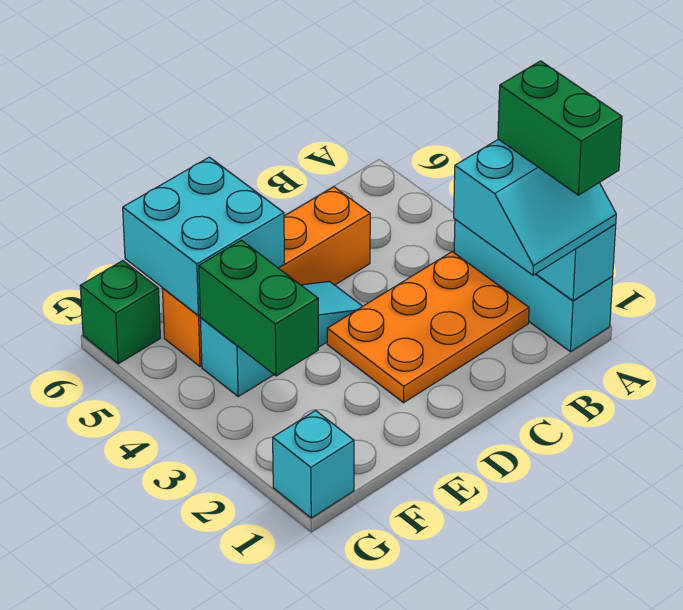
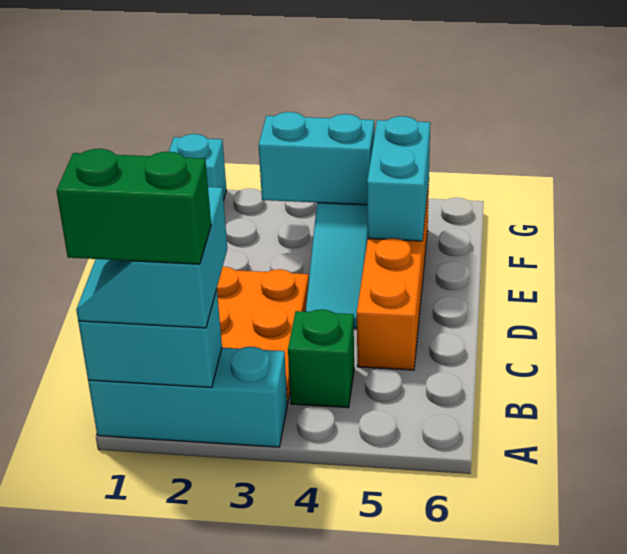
cyan 2x2 brick [123,157,285,315] -> cyan 1x2 brick [367,116,430,241]
green 1x2 brick [199,240,318,376] -> cyan 1x2 brick [259,112,374,205]
green 1x1 brick [80,261,160,364] -> green 1x1 brick moved to [288,309,354,408]

